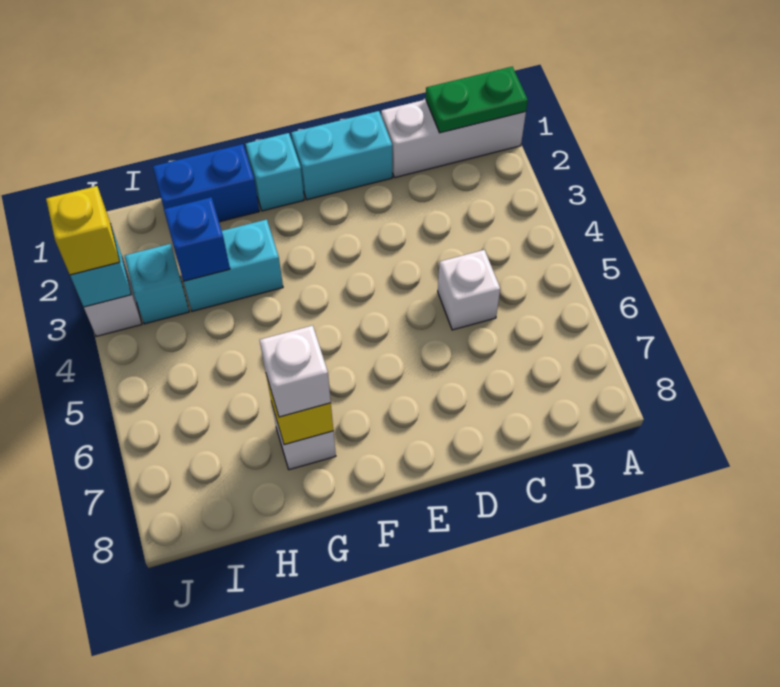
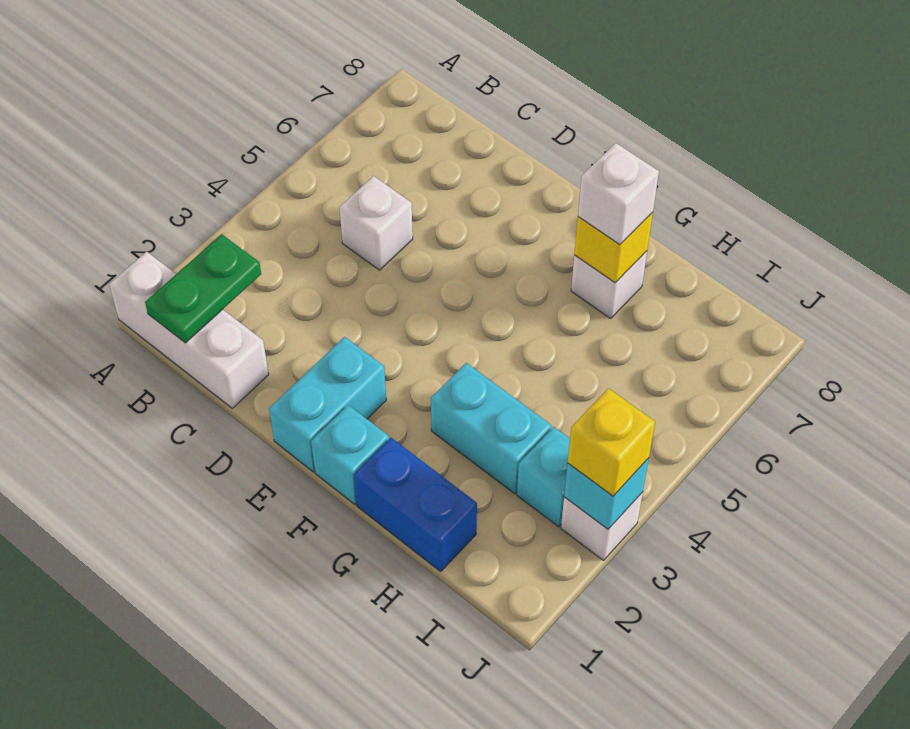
green 1x2 plate [426,67,528,133] -> green 1x2 plate turned to [145,234,261,343]
cyan 1x2 brick [291,111,392,200] -> cyan 1x2 brick turned to [269,337,386,472]
blue 1x1 brick [164,197,230,281] -> none

